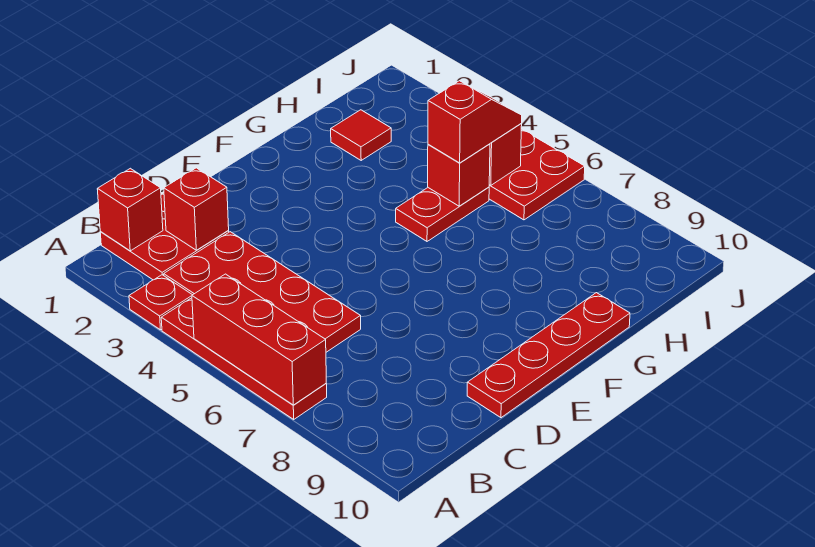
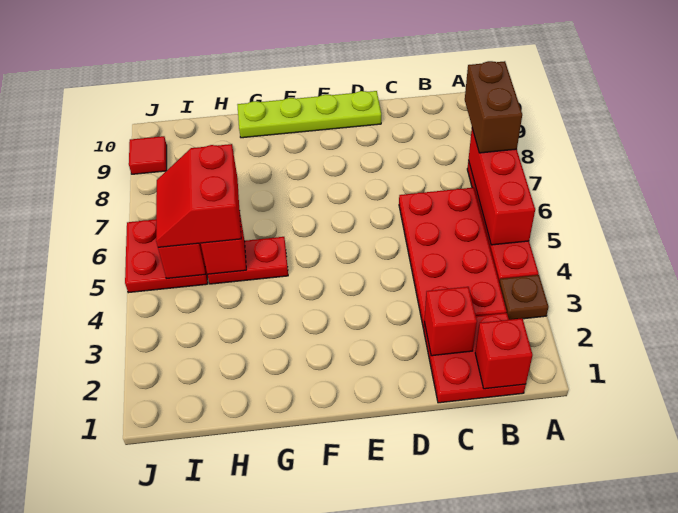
red 1x1 plate [129,275,192,330] -> brown 1x1 plate [499,275,548,320]
none -> brown 1x2 brick [465,61,522,153]
red 1x4 plate [467,293,630,418] -> lime 1x4 plate [237,91,381,138]
red 1x1 tile [331,110,391,160] -> red 1x1 tile moved to [129,136,167,174]
red 1x2 slope [428,81,522,163] -> red 2x2 slope [156,144,241,247]

